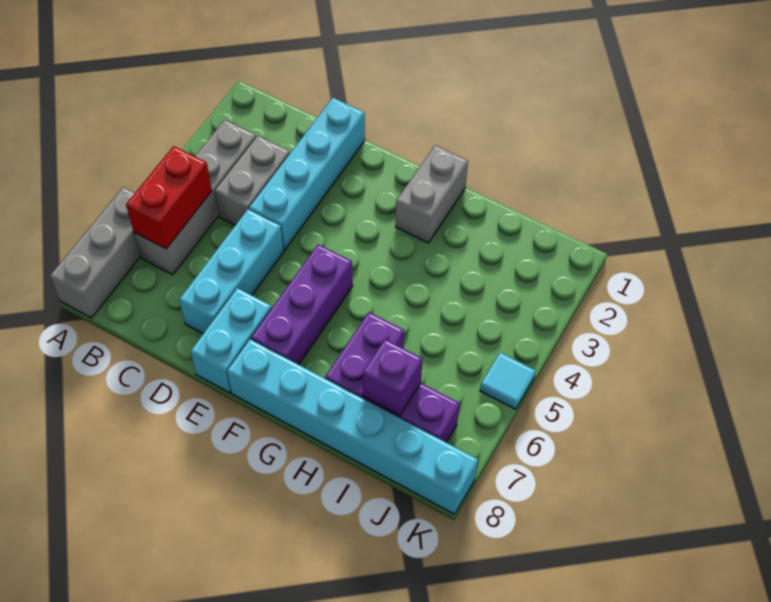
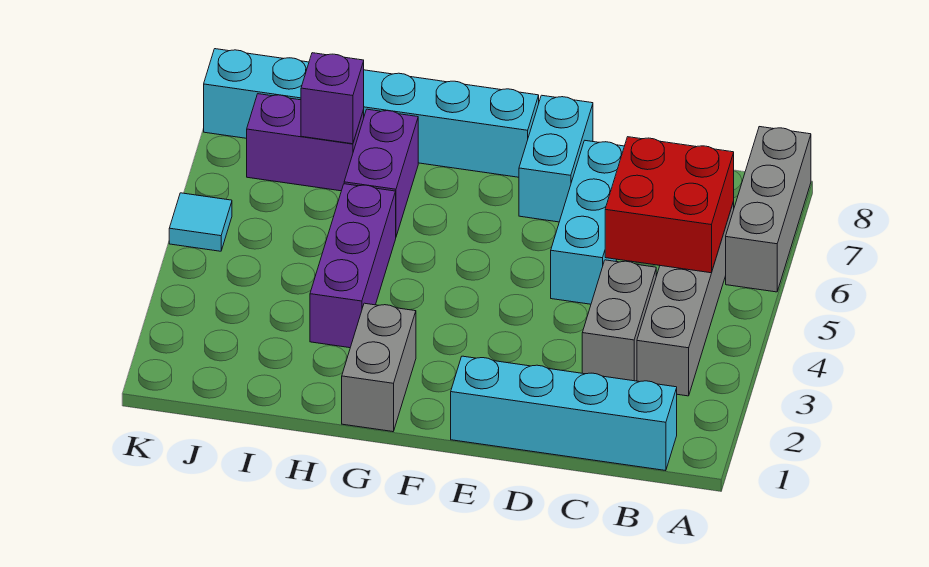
red 1x2 brick [126,146,212,249] -> red 2x2 brick [605,137,734,273]
cyan 1x4 brick [249,98,365,250] -> cyan 1x4 brick turned to [451,356,677,471]
purple 1x3 brick [251,244,353,365] -> purple 1x3 brick moved to [310,184,396,348]

